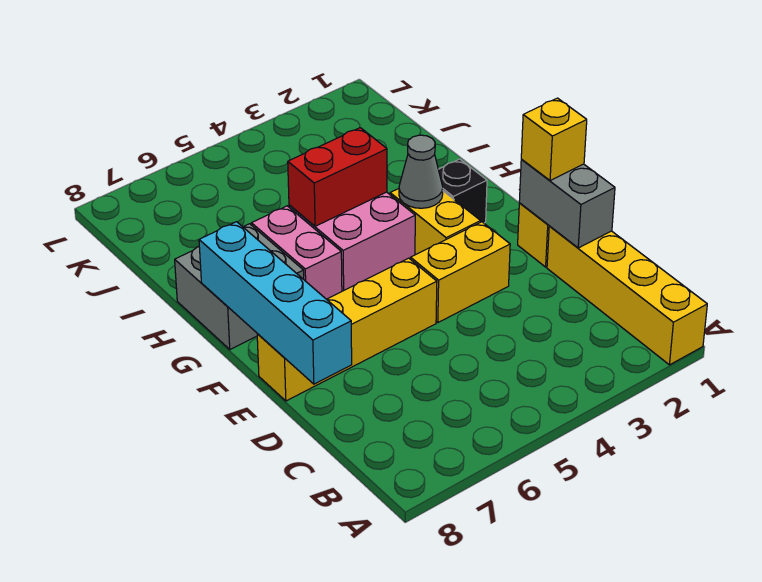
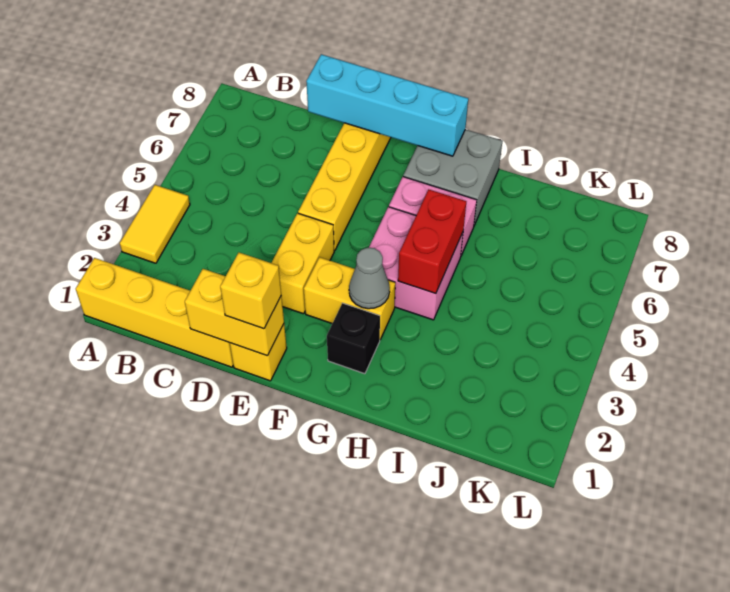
none -> yellow 1x2 tile [120,185,190,263]
grey 1x2 brick [519,160,615,248] -> yellow 1x2 brick [185,269,284,356]

